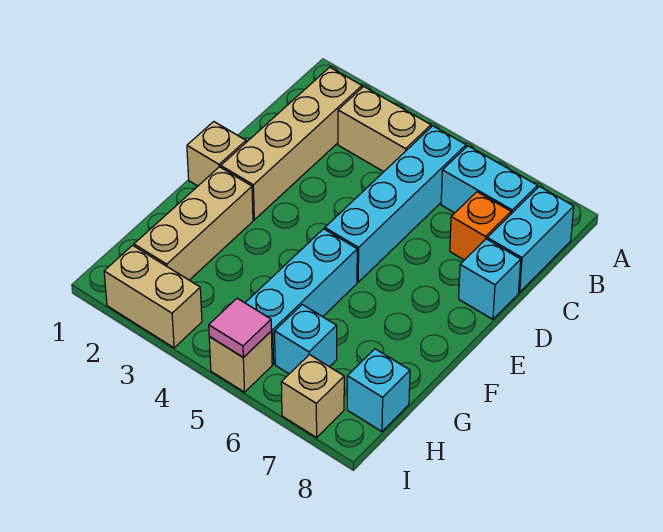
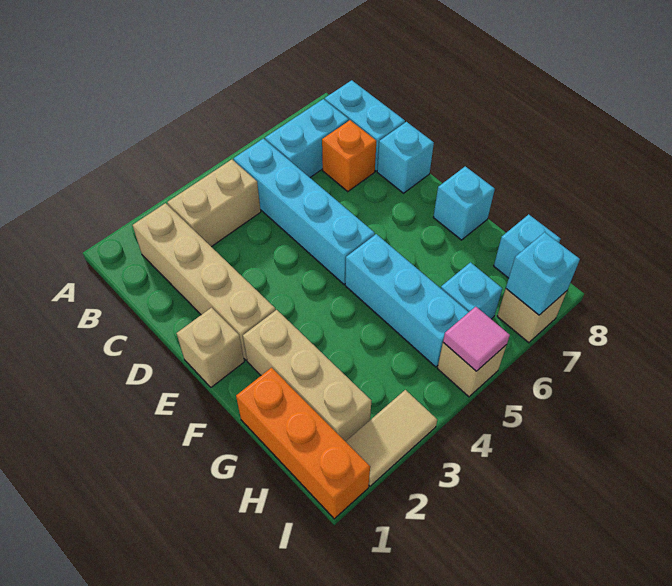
none -> cyan 1x1 brick [433,166,495,240]
none -> orange 1x3 brick [236,368,370,519]
tan 1x2 brick [104,245,202,348] -> tan 1x2 tile [345,390,437,486]
none -> cyan 1x1 brick [506,232,580,315]

